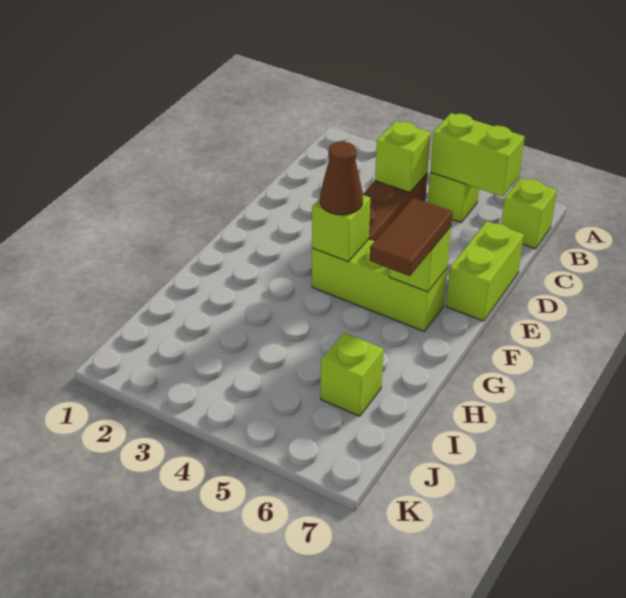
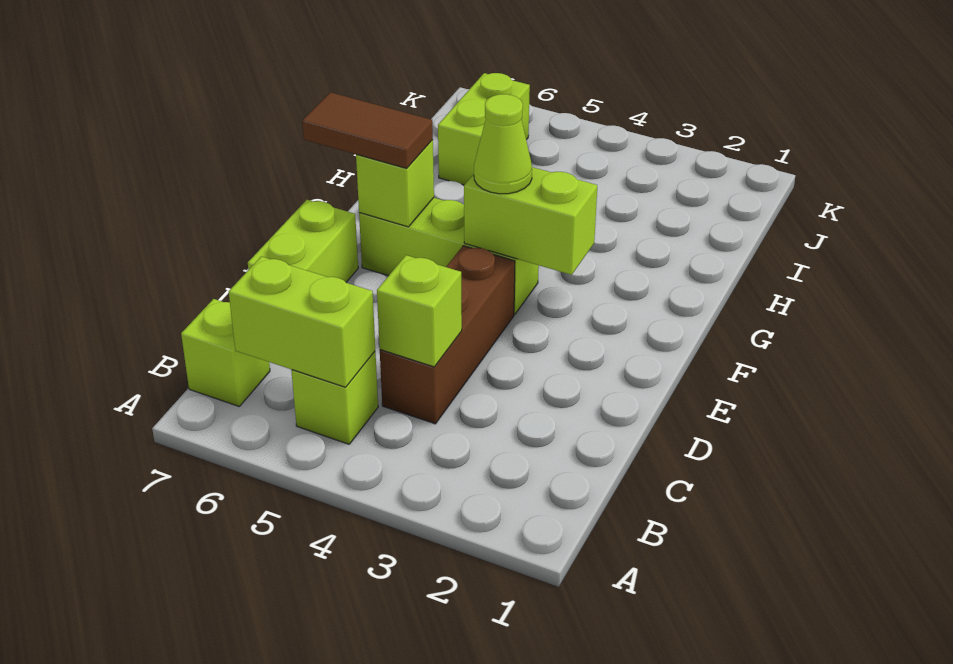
lime 1x1 brick [312,195,370,262] -> lime 1x2 brick [464,167,597,275]
brown 1x1 cone [320,142,363,215] -> lime 1x1 cone [474,94,532,194]
brown 1x2 tile [370,198,453,276] -> brown 1x2 tile turned to [302,92,433,168]
lime 1x1 brick [321,333,383,416] -> lime 1x2 brick [438,73,530,185]

